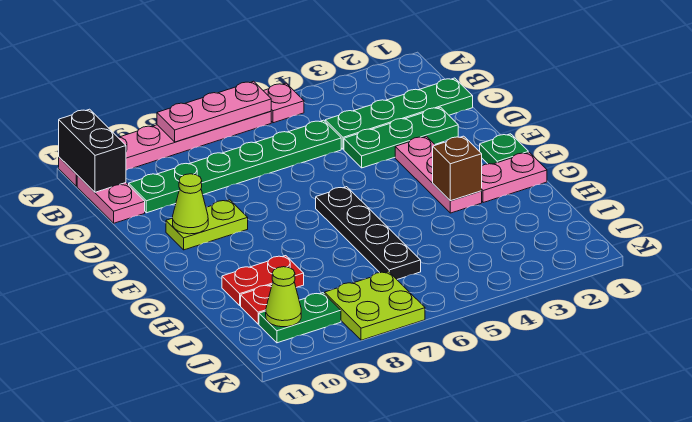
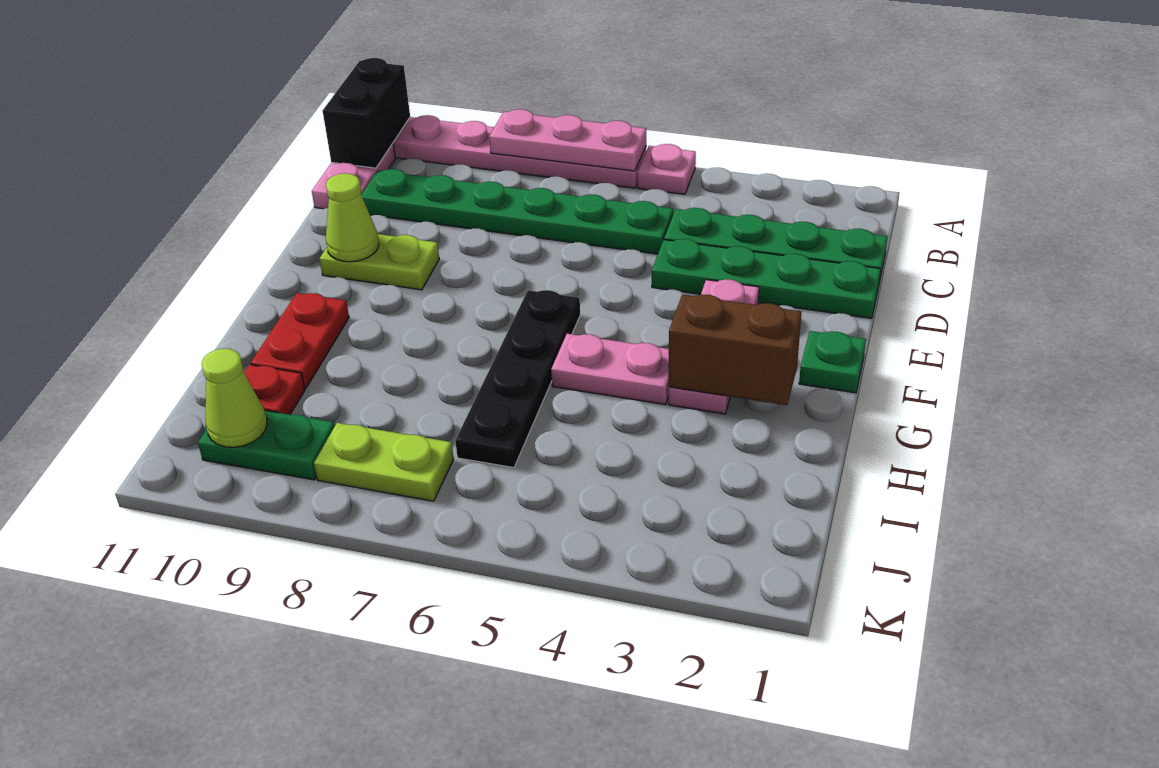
green 1x3 plate [344,107,458,168] -> green 1x4 plate [652,239,881,318]
pink 1x2 plate [482,152,547,203] -> pink 1x2 plate moved to [551,334,669,404]
brown 1x1 brick [433,136,482,201] -> brown 1x2 brick [669,294,801,405]
red 1x2 plate [222,256,304,306] -> red 1x2 plate turned to [251,293,349,388]
lime 2x2 plate [325,272,425,340] -> lime 1x2 plate [314,423,454,501]

